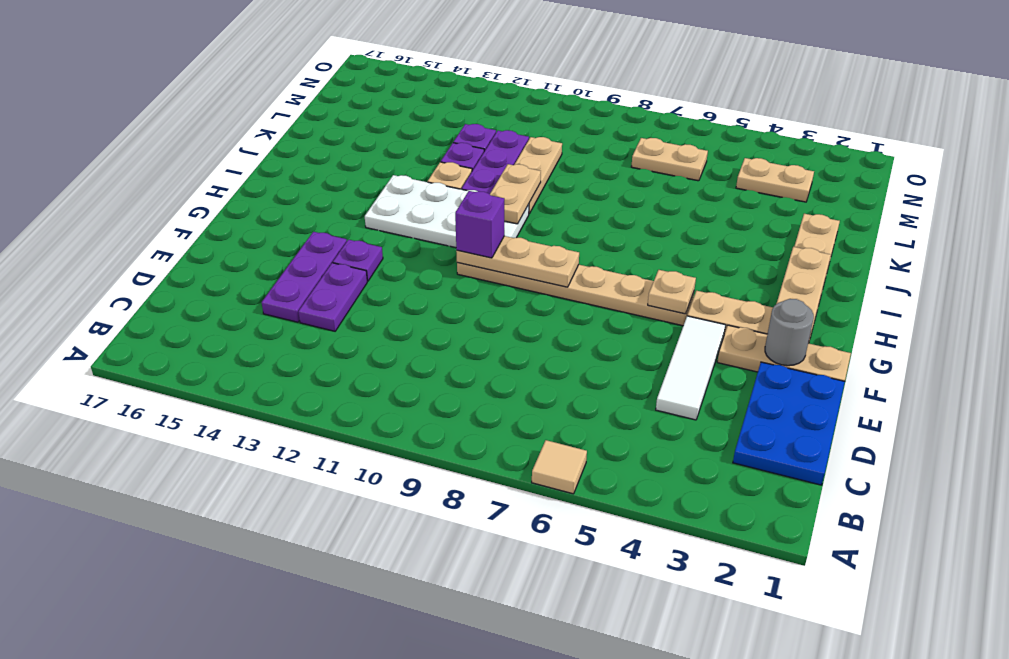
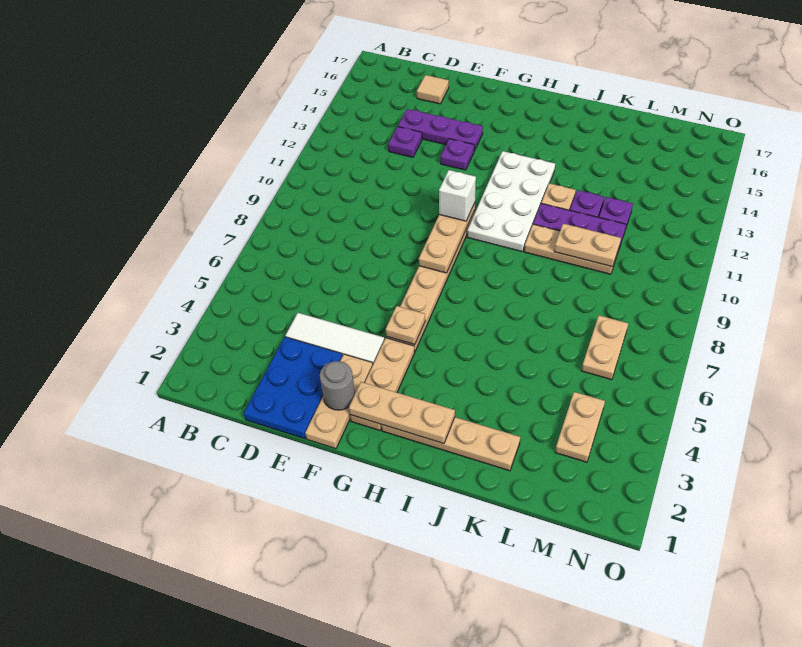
tan 1x1 tile [532,440,587,494] -> tan 1x1 tile moved to [417,75,449,104]
blue 2x3 plate [733,362,845,485] -> blue 2x3 plate turned to [244,337,342,439]
purple 1x2 plate [298,263,367,331] -> purple 1x1 plate [388,127,422,157]
purple 1x1 brick [455,191,504,258] -> white 1x1 brick [439,170,476,221]
tan 1x2 plate [490,164,541,224] -> tan 1x2 plate moved to [554,224,621,267]

